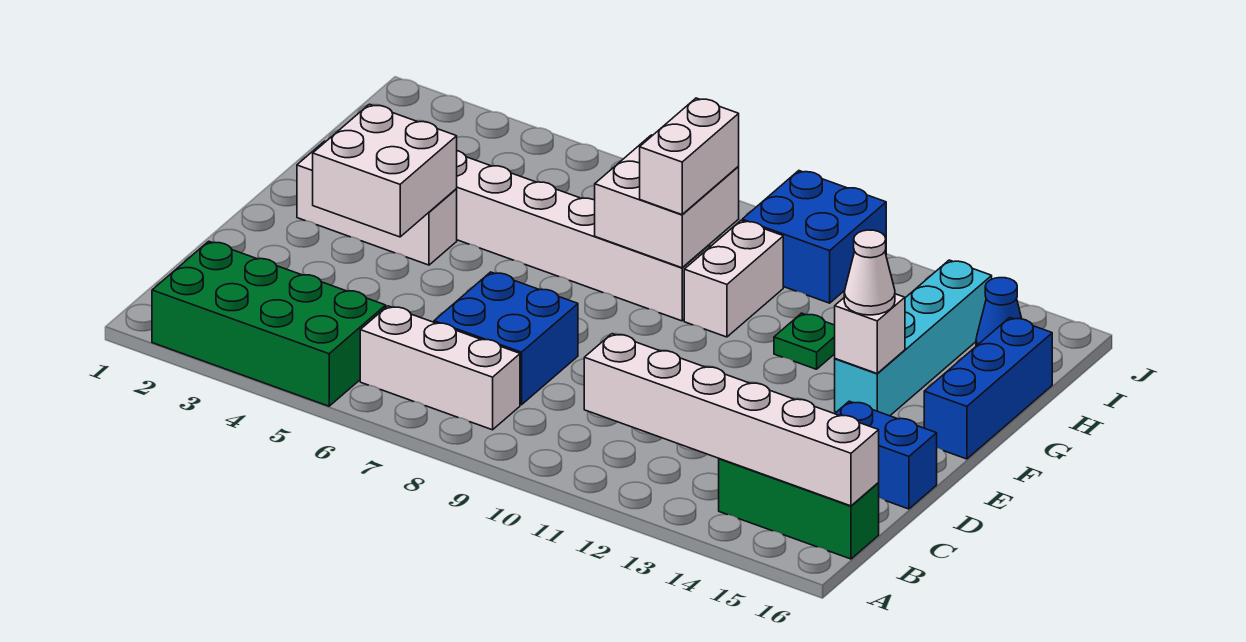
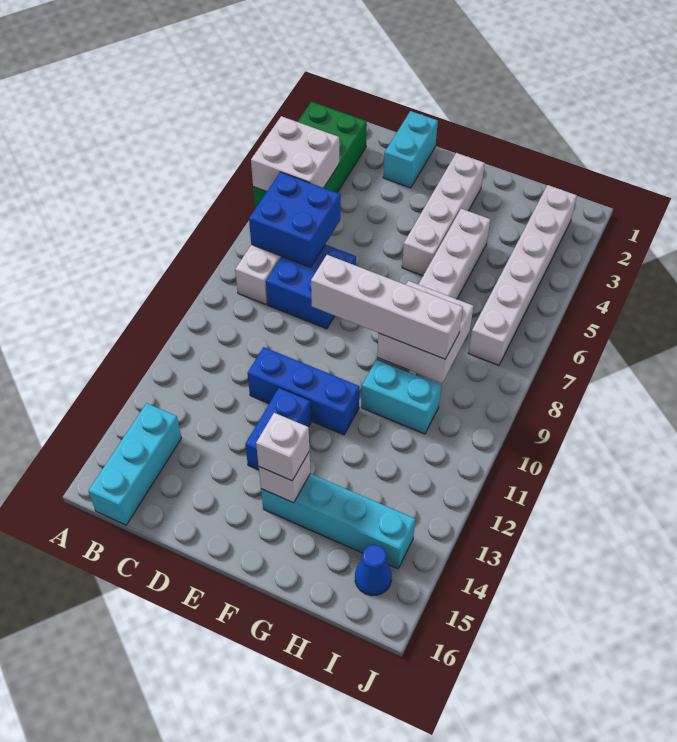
white 1x6 brick [584,334,879,506] -> white 1x6 brick moved to [469,185,577,365]
green 1x3 brick [719,459,879,559] -> cyan 1x3 brick [88,403,181,525]
none -> cyan 1x2 brick [383,111,438,188]
blue 1x2 brick [835,401,937,509] -> blue 1x2 brick moved to [245,388,311,470]
white 2x2 brick [313,104,457,237] -> white 2x2 brick moved to [251,116,339,192]
white 1x3 brick [297,141,457,265] -> white 1x4 brick [402,153,485,276]
white 1x1 cone [844,230,895,315] -> white 1x1 brick [256,413,309,481]
blue 1x3 brick [924,318,1052,459] -> blue 1x3 brick moved to [247,347,359,435]
white 1x2 brick [640,98,739,215] -> white 1x4 brick [311,255,463,359]
white 1x2 brick [684,221,783,337] -> cyan 1x2 brick [361,359,441,434]
green 1x1 plate [774,313,835,369] -> none
blue 2x2 brick [742,171,886,303] -> blue 2x2 brick moved to [249,172,340,267]

